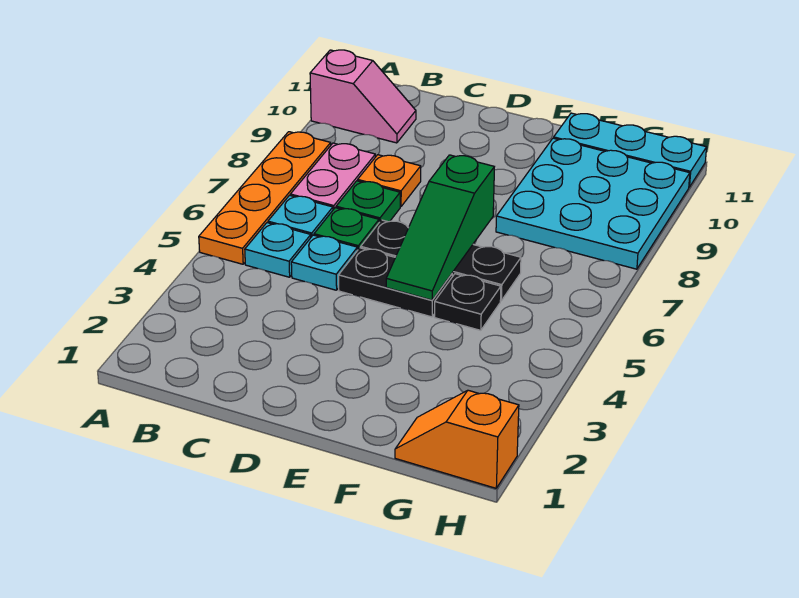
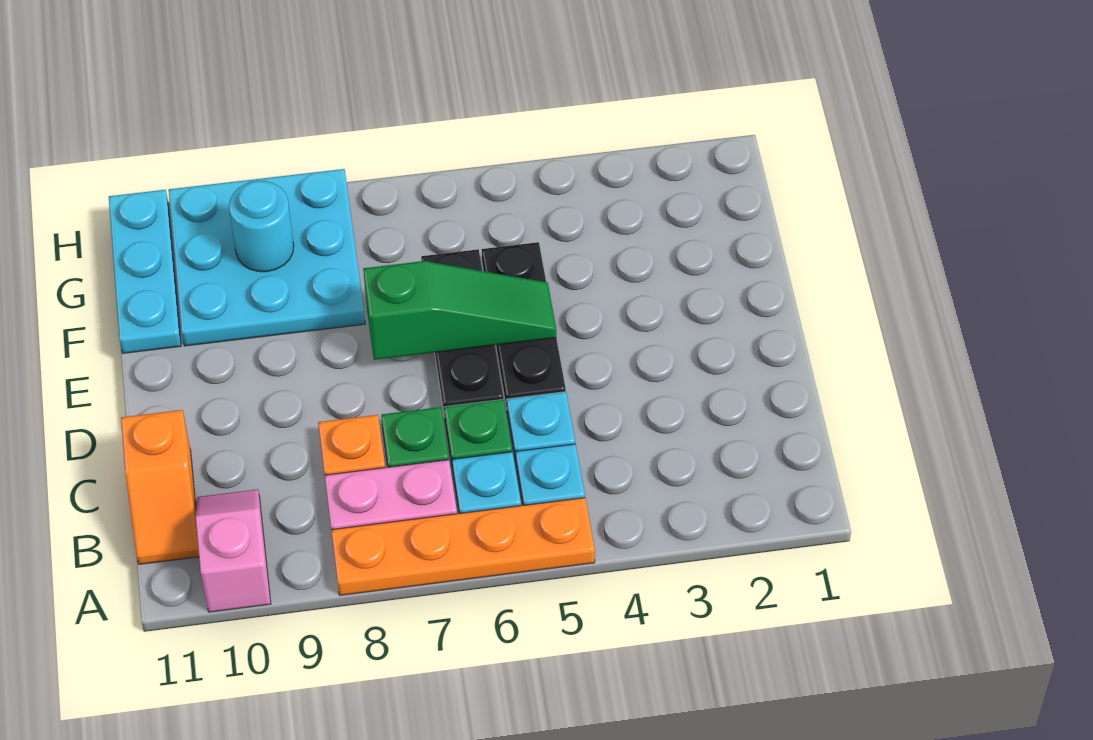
orange 1x2 slope [395,390,519,488] -> orange 1x2 slope moved to [121,410,199,564]
none -> cyan 1x1 round brick [229,181,294,272]

